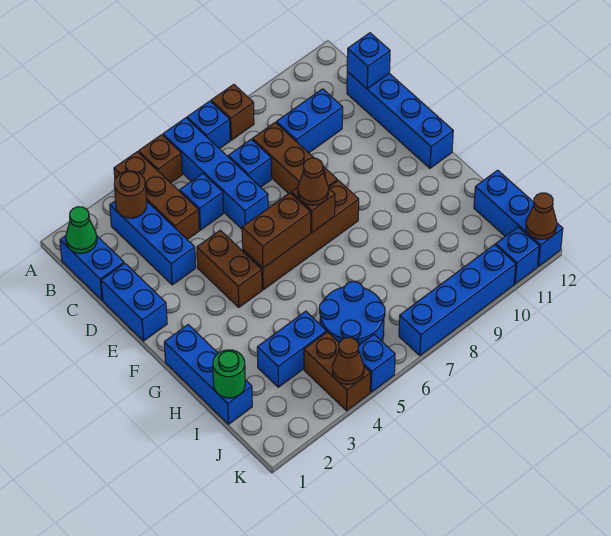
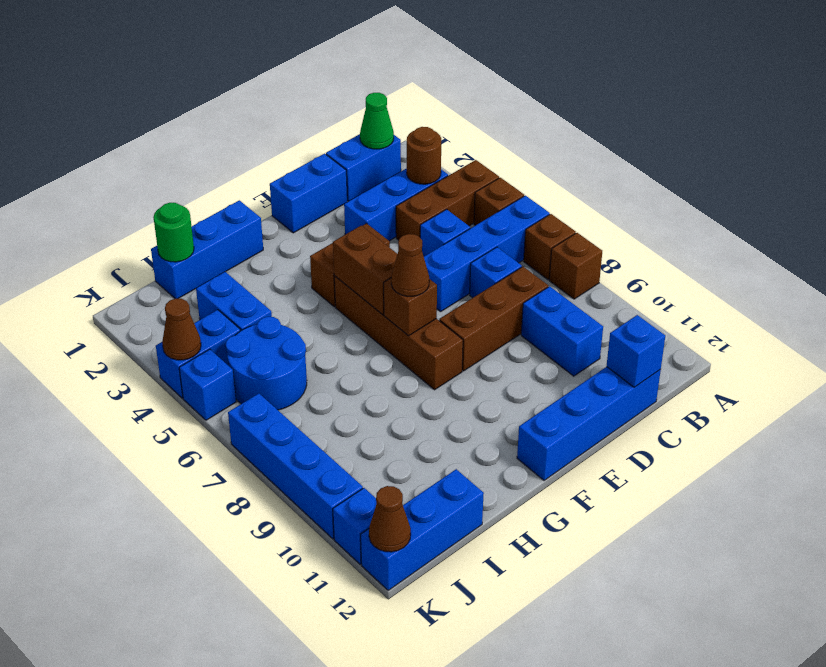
blue 1x1 brick [187,101,230,149] -> brown 1x1 brick [524,214,576,280]
brown 1x2 brick [304,332,371,411] -> blue 1x2 brick [156,310,240,398]

